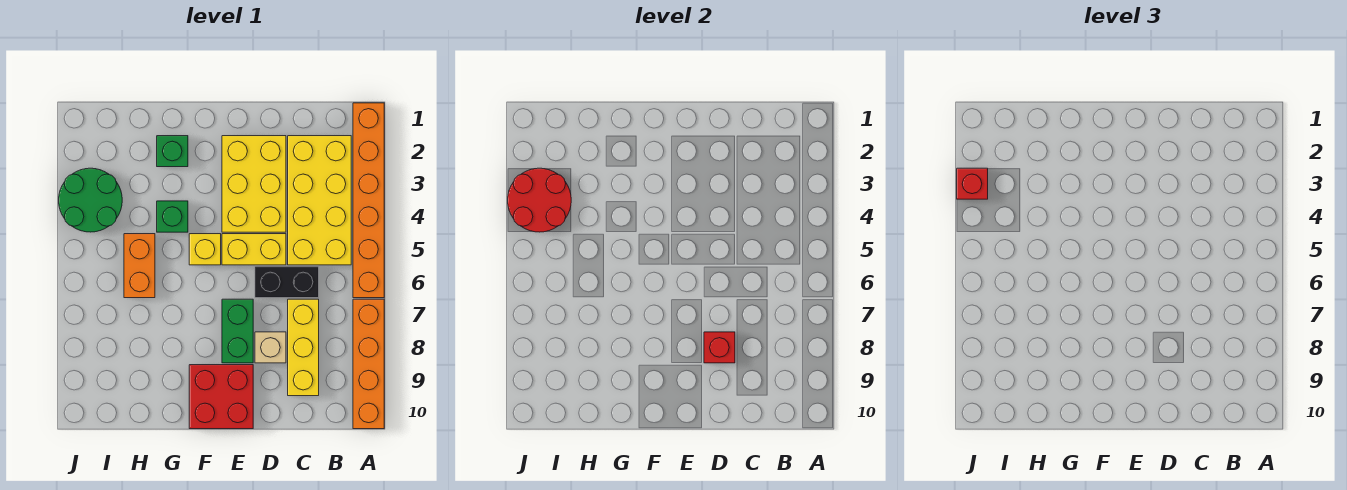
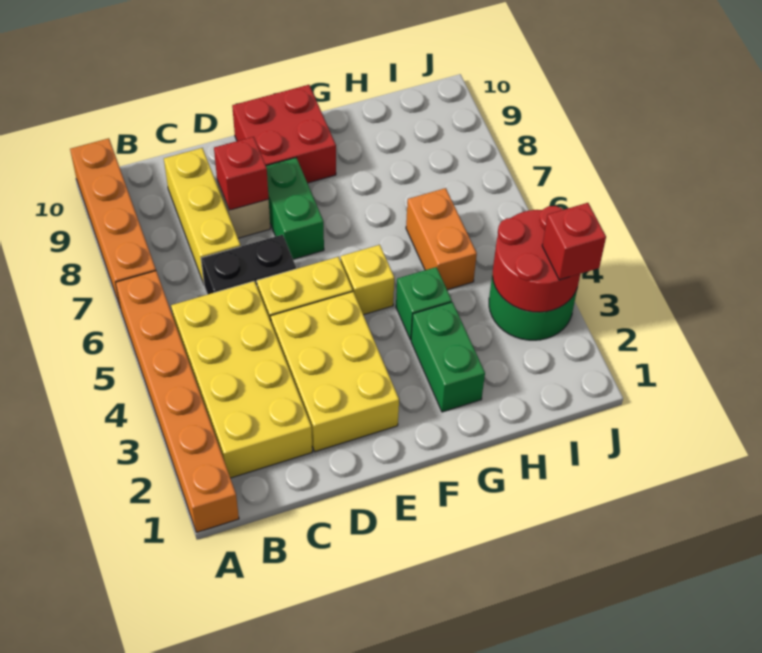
green 1x1 brick [157,136,188,167] -> green 1x2 brick [411,302,485,412]

